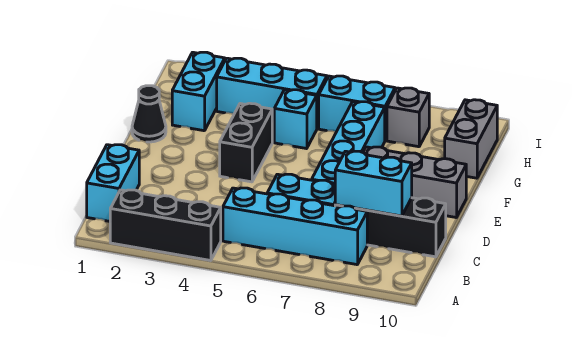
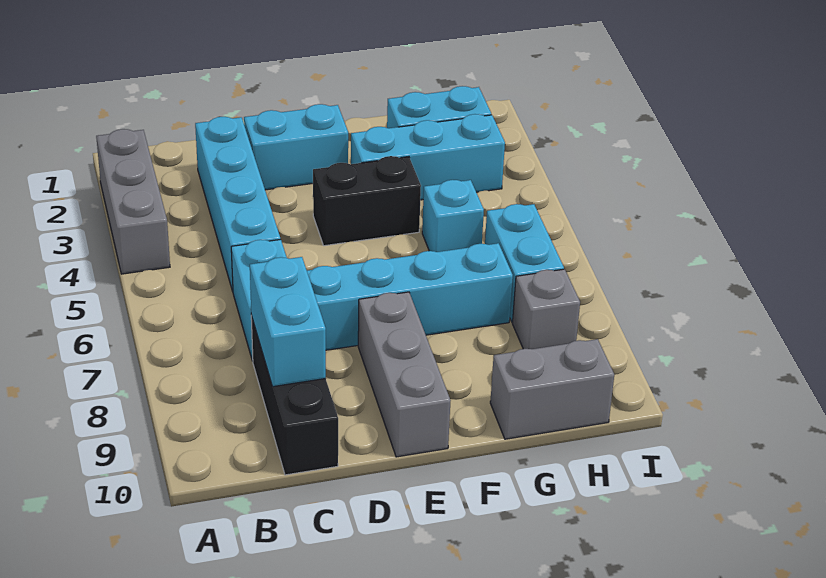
black 1x3 brick [110,190,221,261] -> grey 1x3 brick [96,129,170,274]
cyan 1x2 brick [87,145,139,221] -> cyan 1x2 brick moved to [244,104,348,190]
cyan 1x4 brick [223,188,367,265] -> cyan 1x4 brick moved to [195,117,280,291]
black 1x1 cone [132,86,166,142] -> none
cyan 1x3 brick [217,58,327,128] -> cyan 1x3 brick turned to [351,114,505,200]

